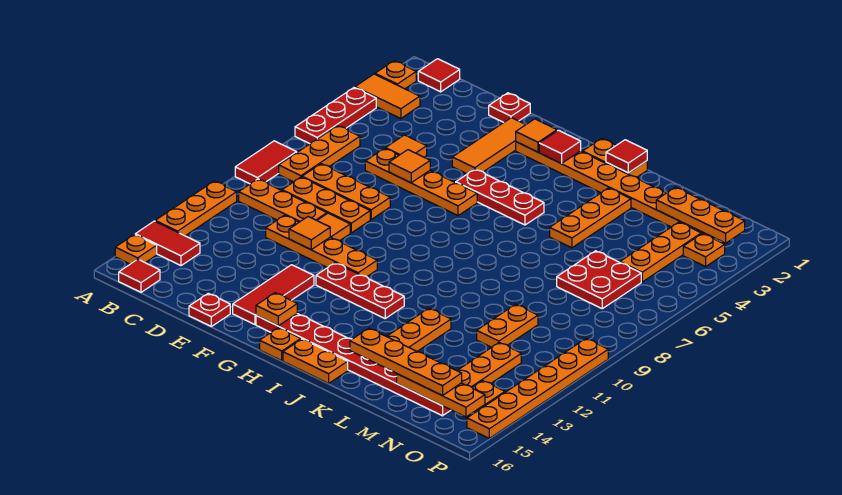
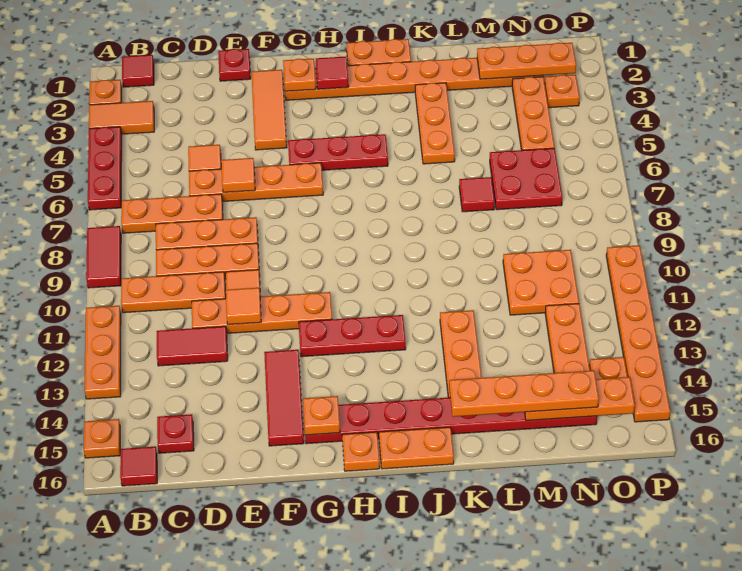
red 1x2 tile [135,221,200,266] -> red 1x2 tile moved to [157,326,228,366]
orange 1x3 plate [279,126,360,182] -> orange 1x3 plate turned to [121,194,223,233]
red 1x1 plate [189,293,230,326] -> red 1x1 plate moved to [157,414,194,453]
orange 1x1 tile [516,119,557,152] -> orange 1x1 plate [283,58,316,91]
red 1x1 tile [606,140,647,173] -> red 1x1 tile moved to [459,177,495,212]
orange 1x2 plate [477,304,538,347] -> orange 2x2 plate [503,250,579,315]

